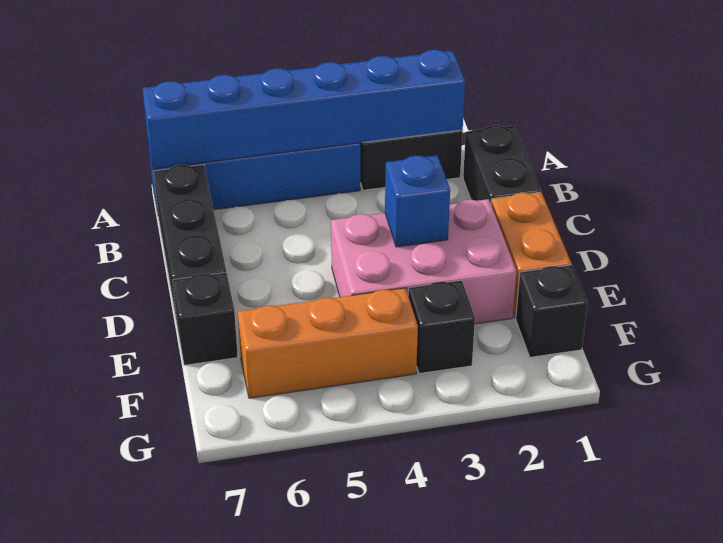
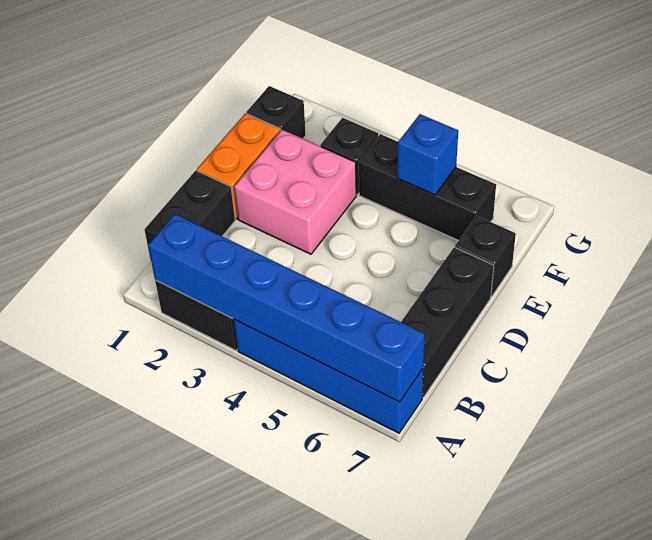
pink 2x3 brick [331,199,516,324] -> pink 2x2 brick [234,130,356,254]
blue 1x1 brick [385,155,450,247] -> blue 1x1 brick moved to [397,114,458,195]
orange 1x3 brick [238,288,418,398] -> black 1x3 brick [359,134,496,241]

